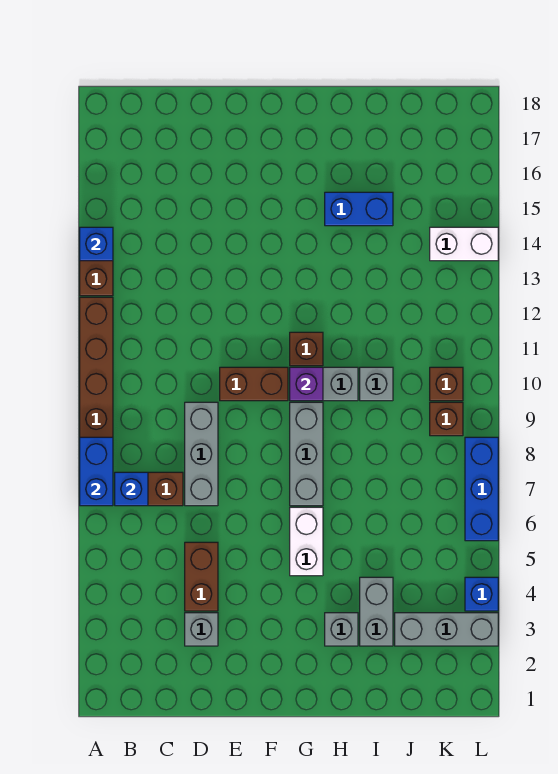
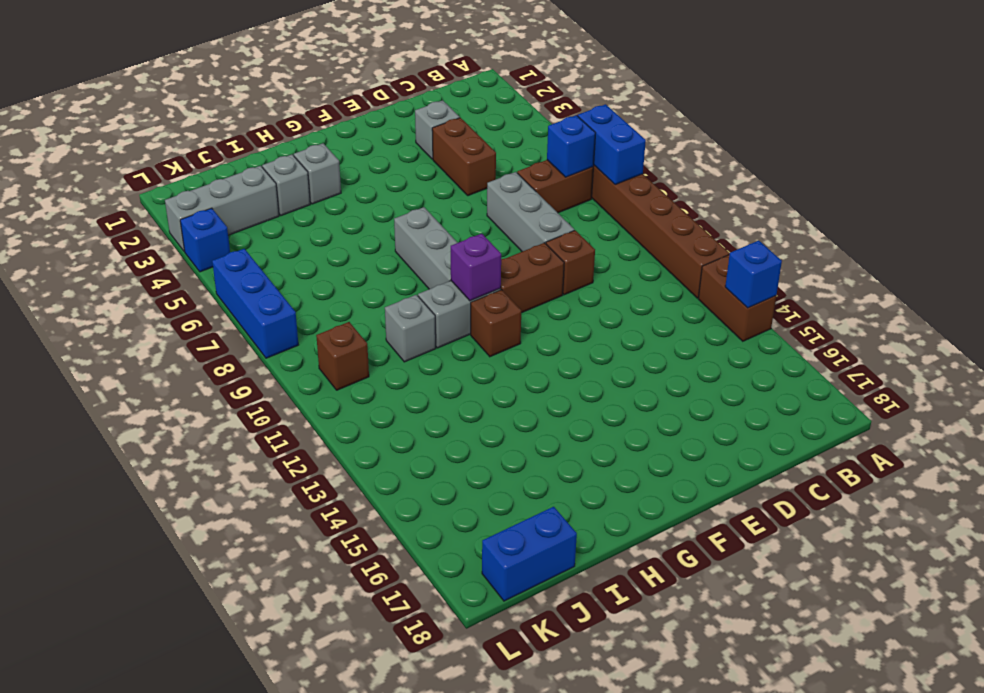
white 1x2 brick [290,507,323,576] -> none
blue 1x2 brick [325,192,393,226] -> blue 1x2 brick moved to [482,507,577,601]
grey 1x2 brick [360,577,393,646] -> grey 1x1 brick [262,154,310,216]
brown 1x1 brick [430,402,463,436] -> brown 1x1 brick moved to [546,230,595,295]
white 1x2 brick [430,227,498,261] -> none

